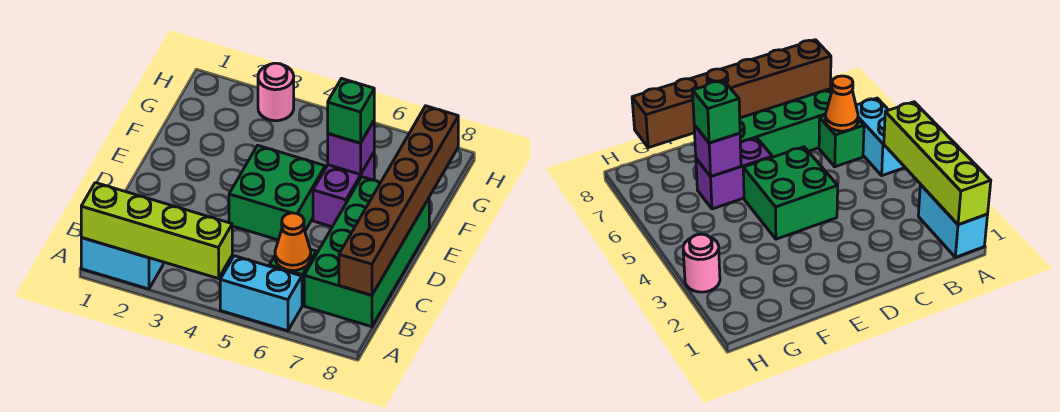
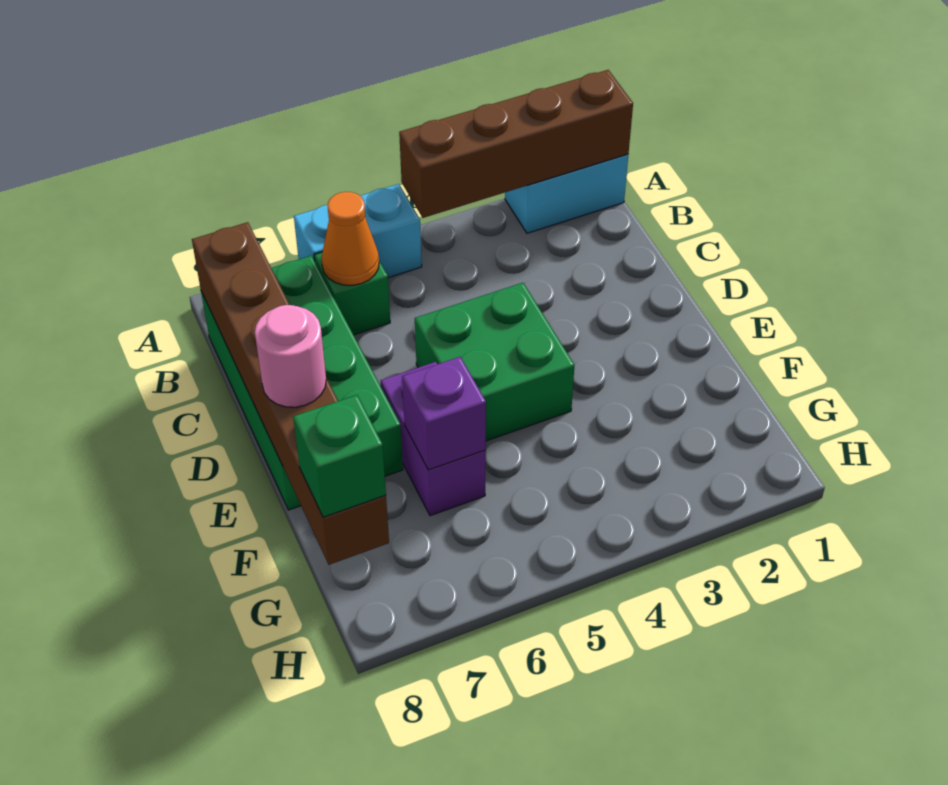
lime 1x4 brick [81,183,232,278] -> brown 1x4 brick [399,70,633,218]
green 1x1 brick [328,79,374,143] -> green 1x1 brick moved to [293,395,386,517]
pink 1x1 round brick [258,63,294,121] -> pink 1x1 round brick moved to [255,305,326,407]

